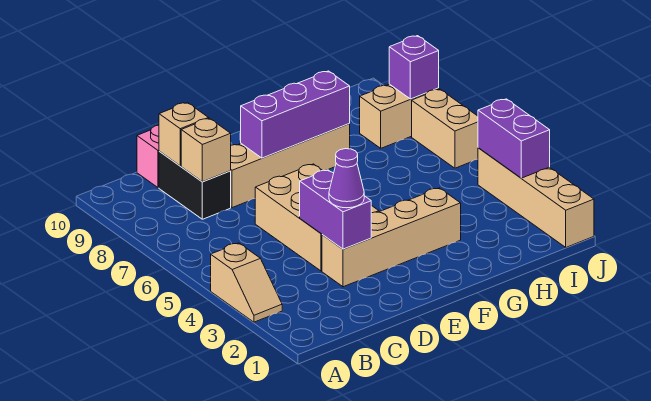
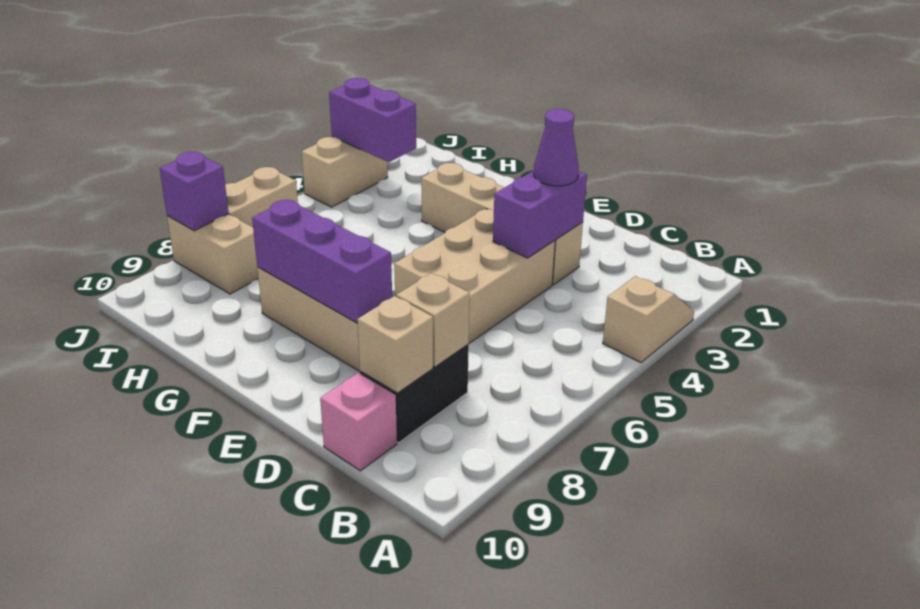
tan 1x4 brick [478,148,594,247] -> tan 1x2 brick [302,137,388,207]
purple 1x2 brick [478,99,550,178] -> purple 1x2 brick turned to [329,78,416,162]

